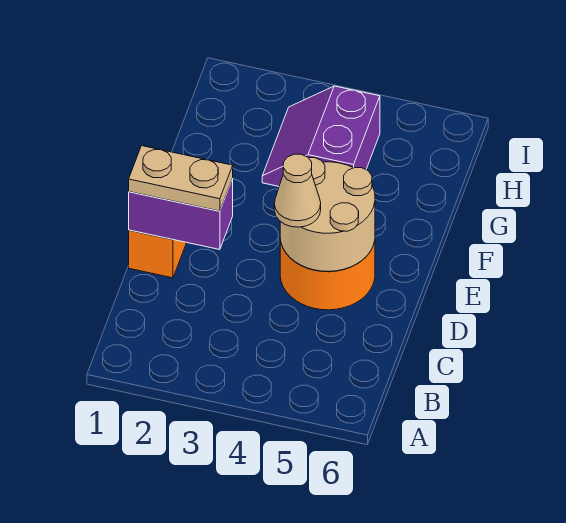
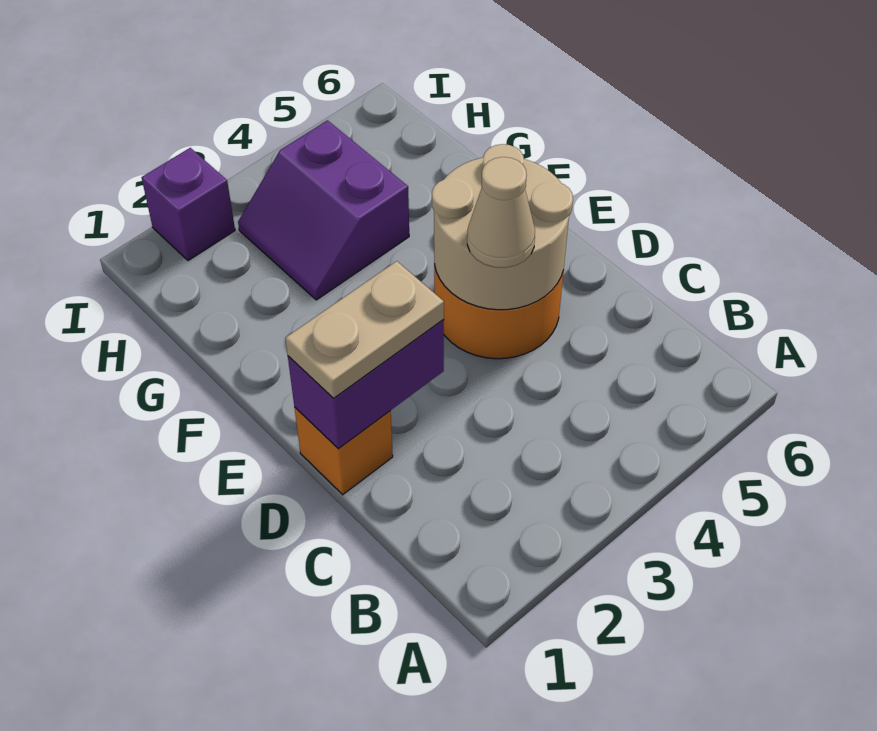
none -> purple 1x1 brick [142,148,235,261]

